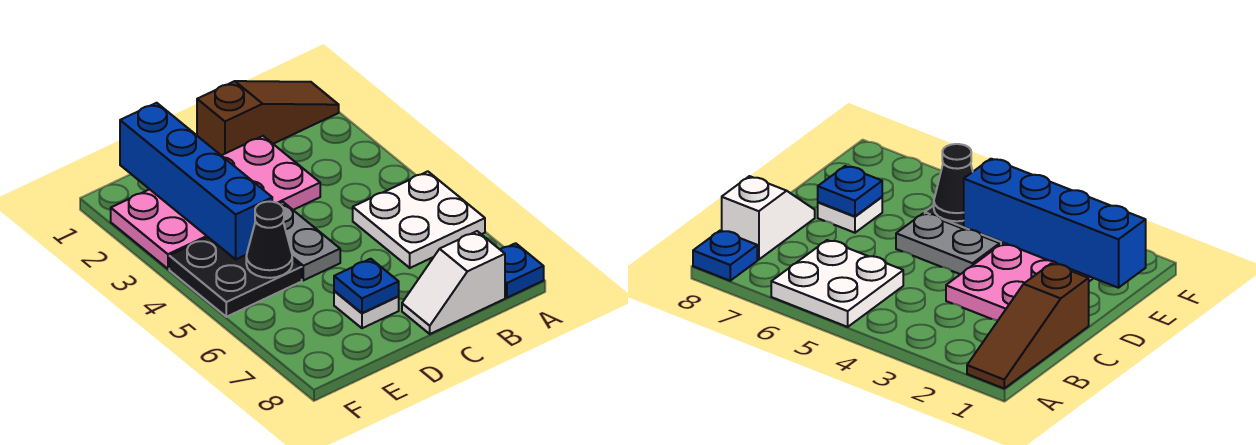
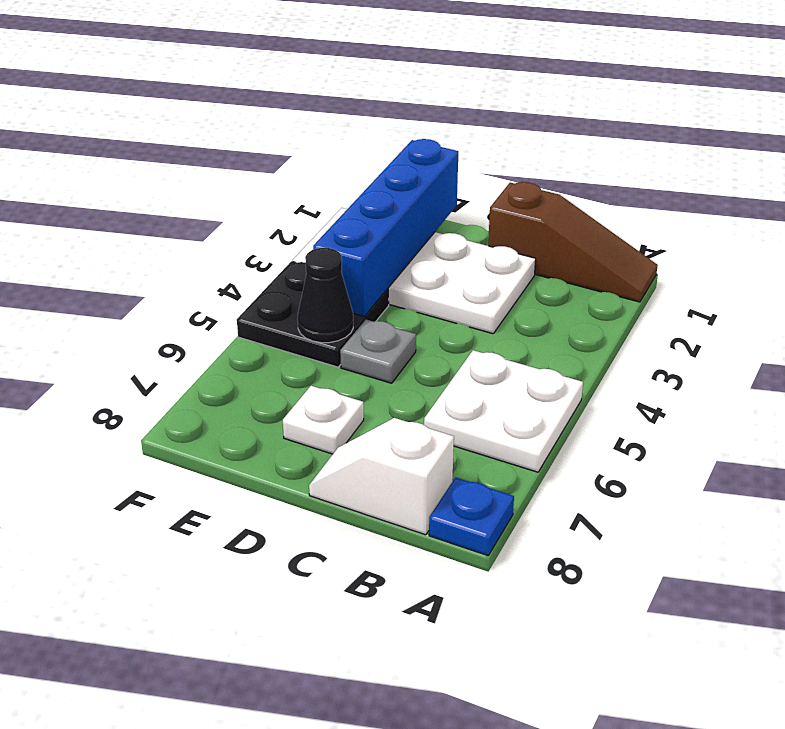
pink 2x4 plate [111,136,320,269] -> white 2x4 plate [293,208,536,334]
grey 1x2 plate [280,202,340,280] -> grey 1x1 plate [340,320,416,383]
blue 1x1 plate [334,259,399,313] -> none

